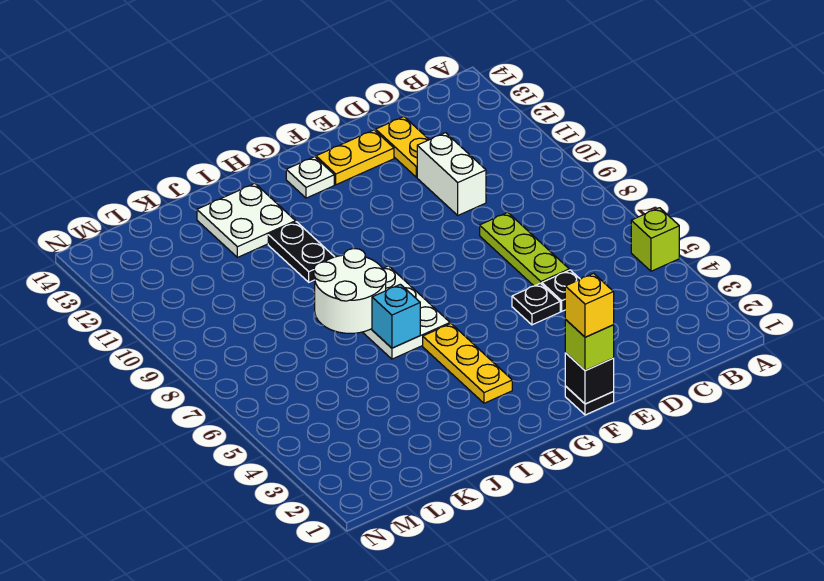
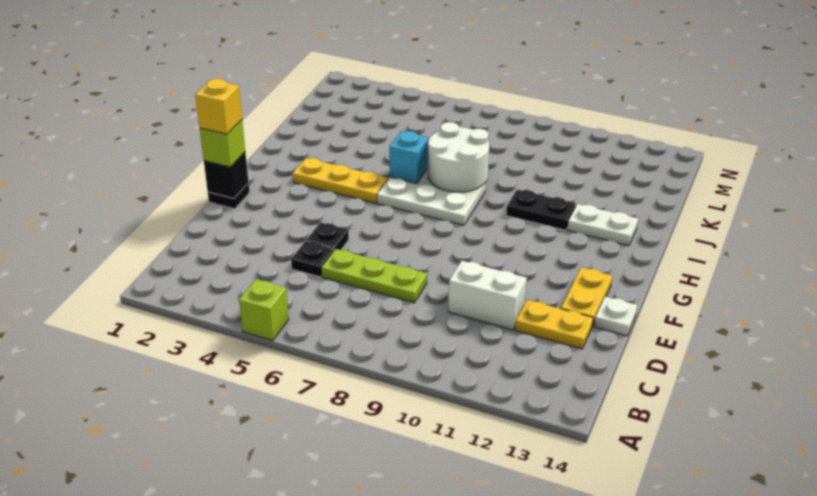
white 1x1 plate [286,157,334,198] -> white 1x1 plate moved to [594,297,637,336]
white 2x2 plate [197,184,296,257] -> white 1x2 plate [568,204,638,246]

